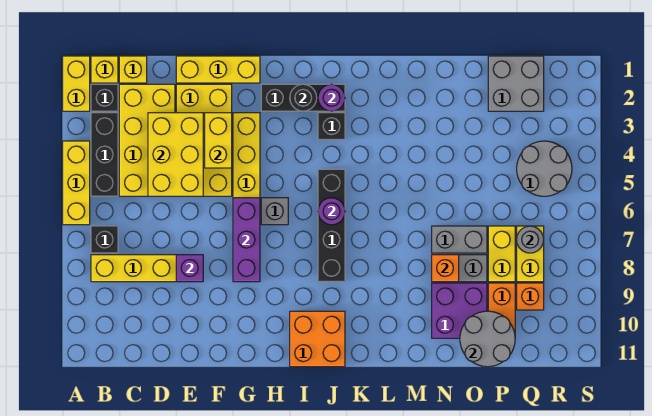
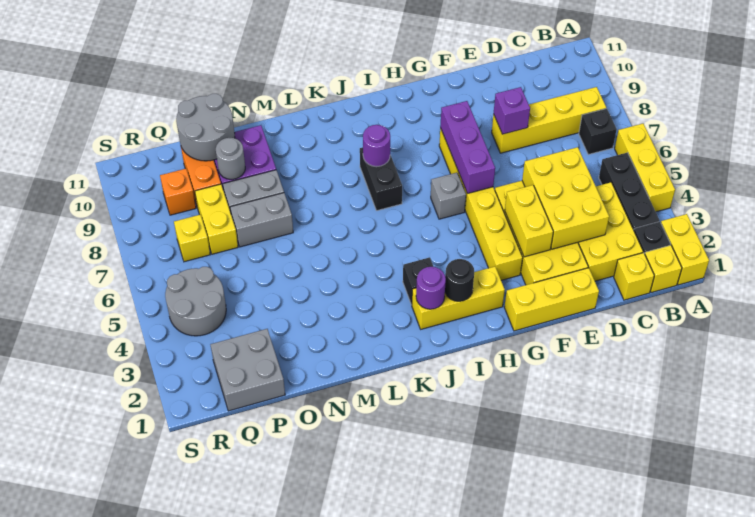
yellow 2x4 brick [119,84,175,196] -> yellow 2x3 brick [578,182,643,281]
black 1x3 brick [261,84,345,111] -> yellow 1x3 brick [412,267,505,329]
orange 2x2 brick [290,311,345,367] -> none
black 1x4 brick [318,169,345,282] -> black 1x2 brick [360,147,402,211]
purple 1x1 round brick [318,198,345,225] -> purple 1x1 round brick moved to [363,125,390,167]
orange 1x1 brick [432,255,459,282] -> none
yellow 1x2 brick [517,226,544,282] -> yellow 1x1 brick [174,215,210,262]
grey 1x1 round brick [517,226,544,253] -> grey 1x1 round brick moved to [216,138,245,179]

